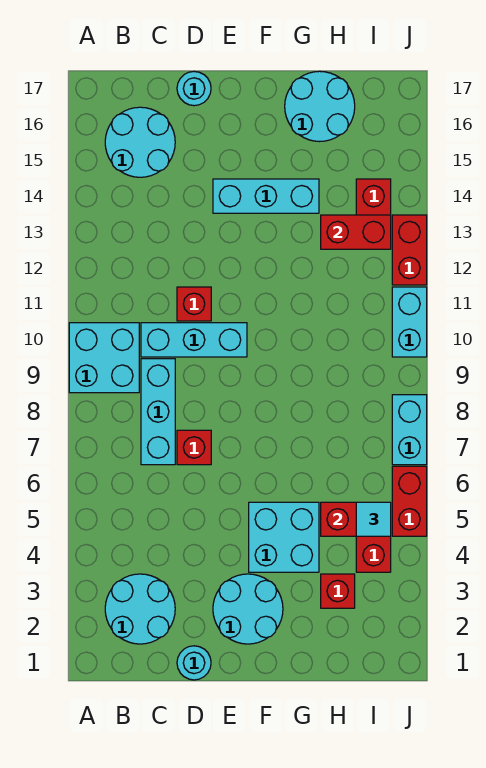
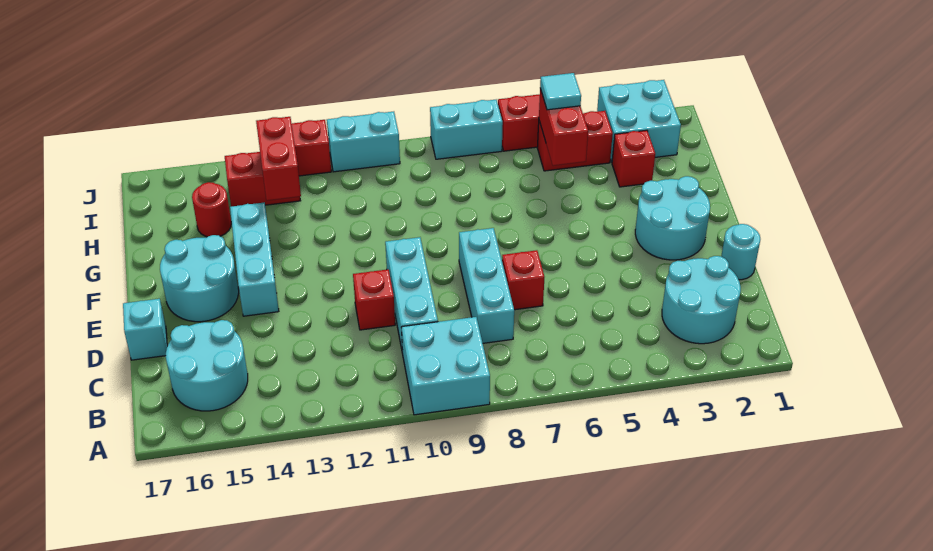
cyan 1x3 brick [141,359,175,465] -> cyan 1x3 brick turned to [459,228,514,343]
cyan 1x1 round brick [177,72,211,106] -> cyan 1x1 brick [123,299,167,360]
cyan 2x2 brick [249,502,319,572] -> cyan 2x2 brick moved to [597,80,681,162]
cyan 2x2 round brick [285,71,355,142] -> cyan 2x2 round brick moved to [160,235,239,322]
none -> red 1x1 round brick [192,182,231,237]

